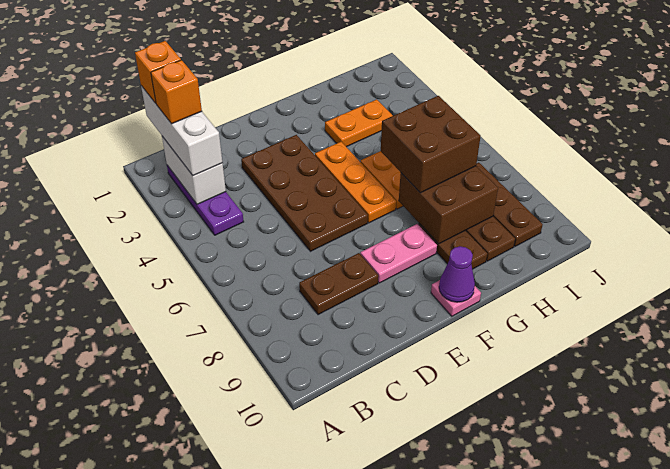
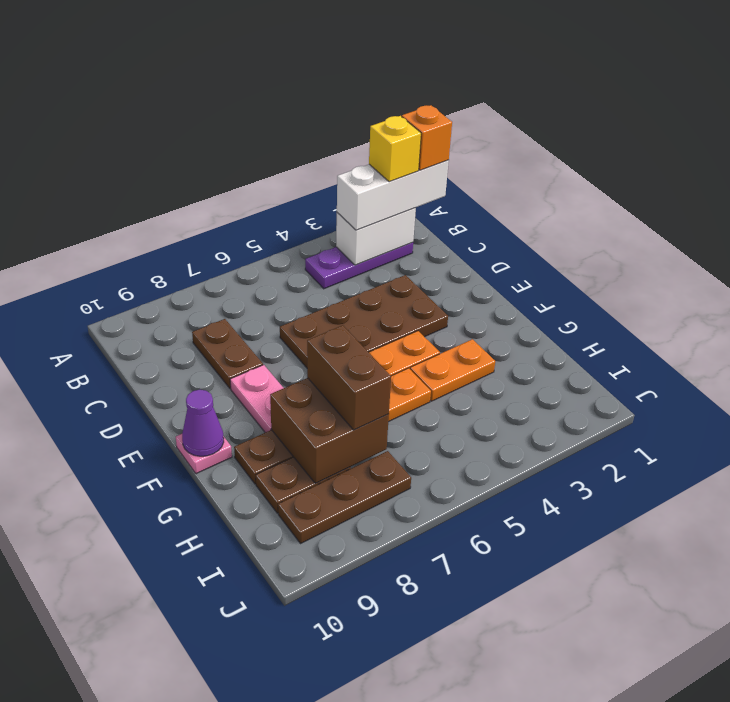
orange 1x1 brick [151,60,202,124] -> yellow 1x1 brick [369,116,421,182]
orange 1x2 plate [325,99,393,147] -> orange 1x2 plate turned to [410,339,495,401]
brown 2x2 brick [381,96,481,193] -> brown 1x2 brick [307,325,391,430]

